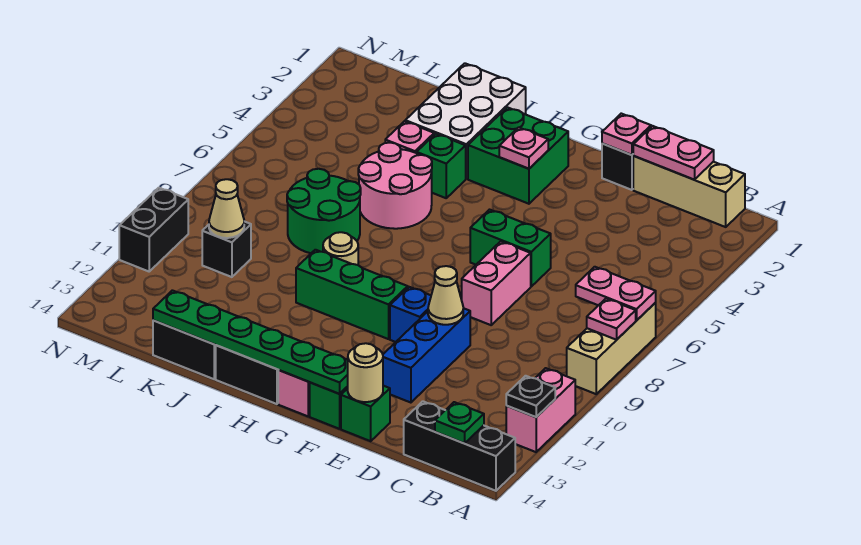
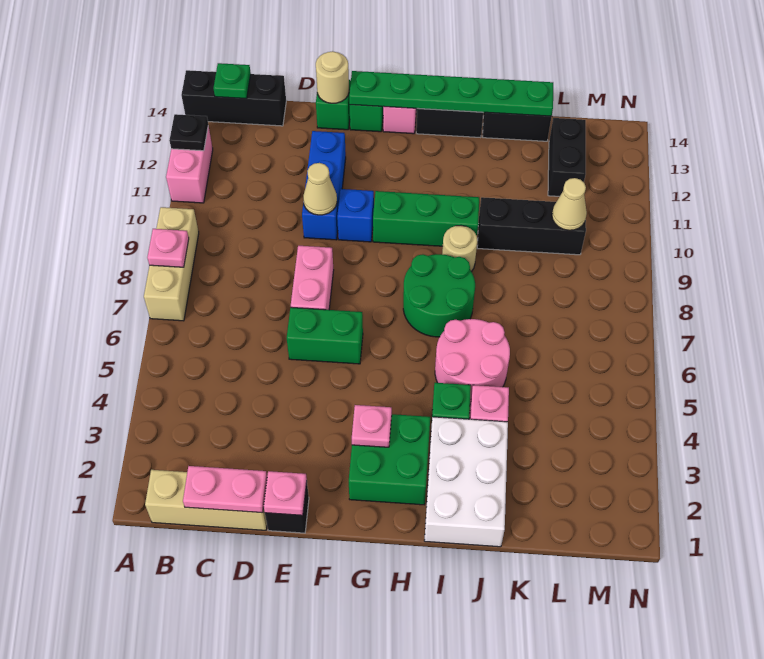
pink 1x2 plate [576,267,656,320] -> none
green 2x2 round brick [287,169,361,253] -> green 2x2 round brick moved to [403,254,475,337]
black 1x1 brick [202,221,251,277] -> black 1x3 brick [477,197,586,255]
black 1x2 brick [119,188,188,271] -> black 1x2 brick moved to [548,118,586,196]

